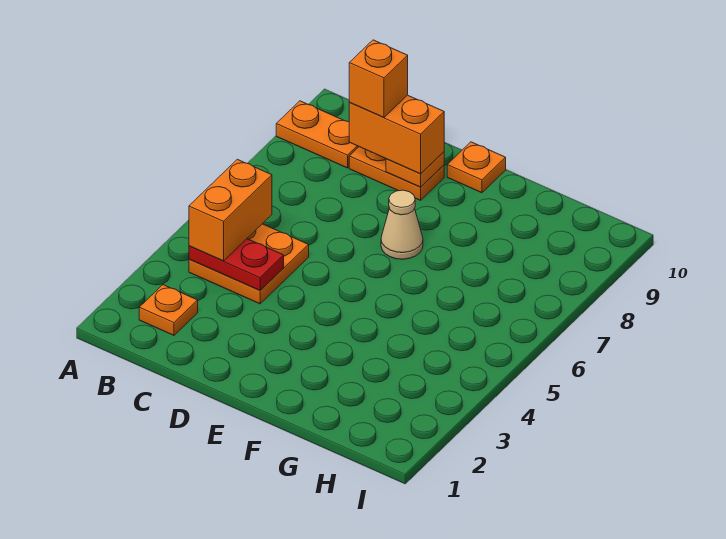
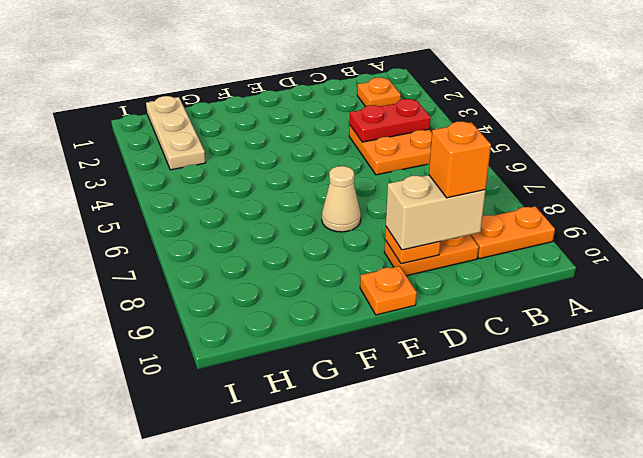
orange 1x2 brick [189,159,272,261] -> none
orange 1x2 brick [349,95,444,174] -> tan 1x2 brick [386,175,486,250]
none -> tan 1x3 plate [146,96,206,170]

